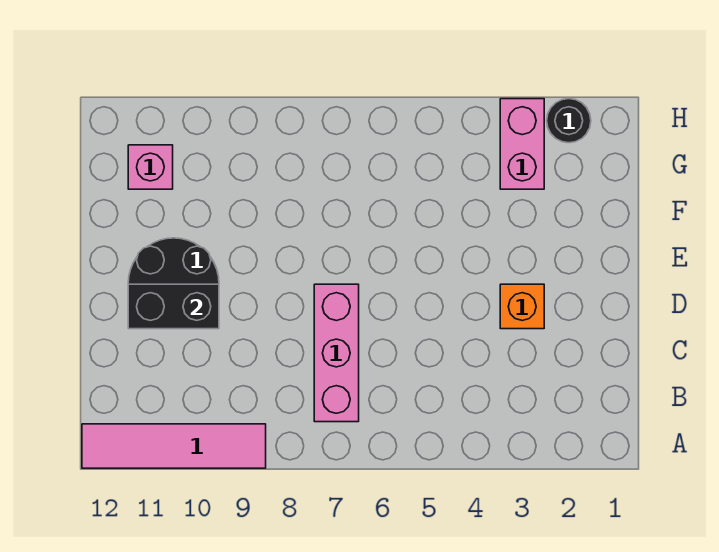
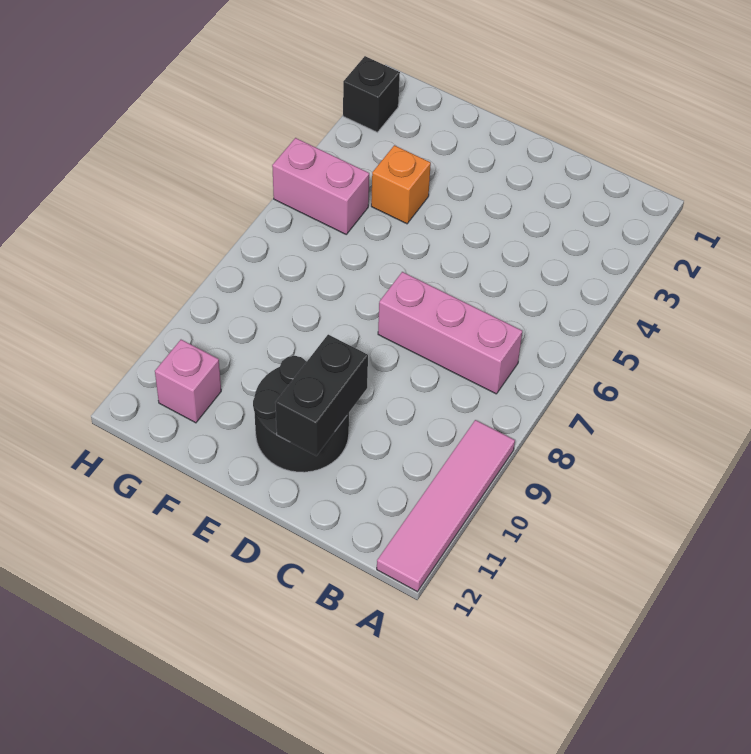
orange 1x1 brick [500,284,544,329] -> orange 1x1 brick moved to [371,145,431,224]
pink 1x2 brick [500,99,544,189] -> pink 1x2 brick moved to [272,138,369,234]
black 1x1 round brick [547,99,591,143] -> black 1x1 brick [343,56,400,132]

